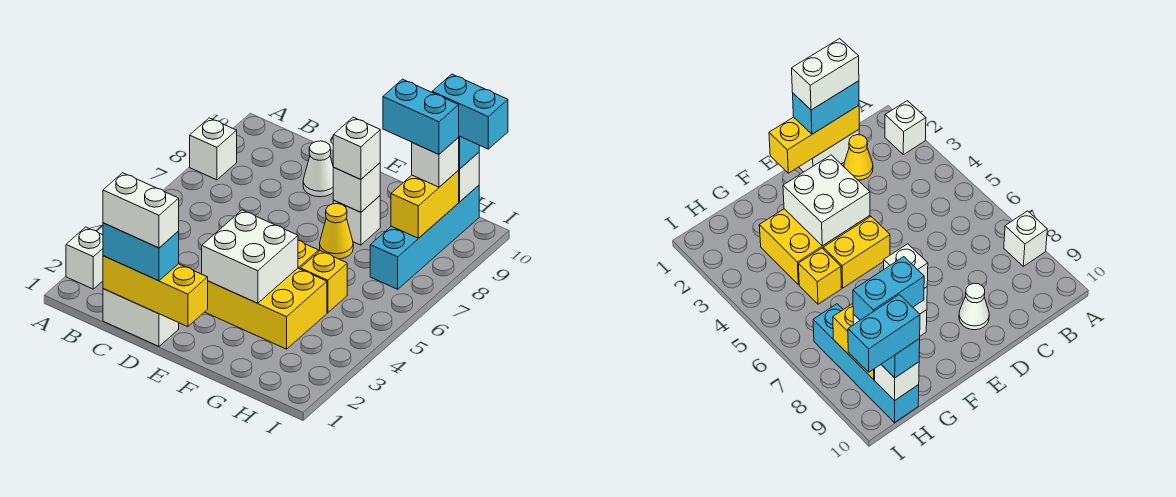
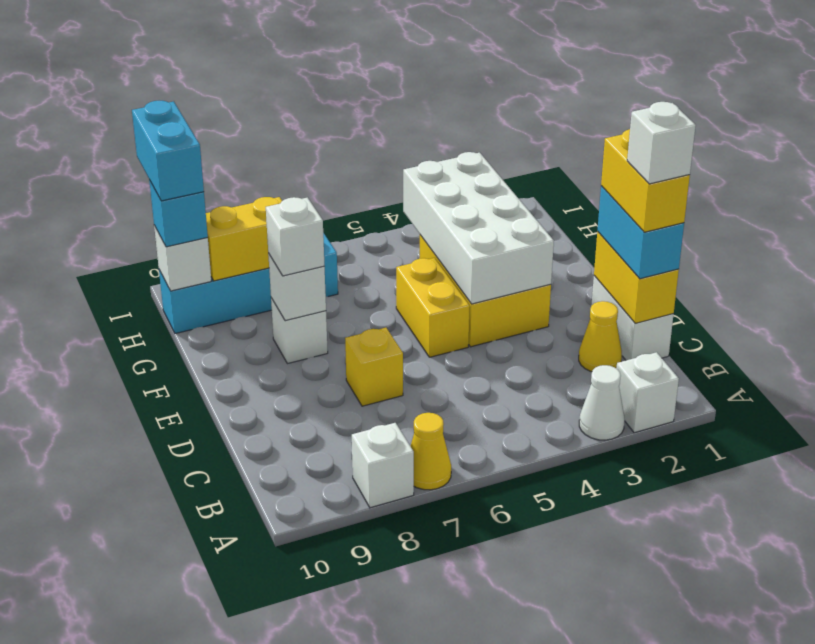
yellow 1x3 brick [103,256,208,327] -> yellow 1x2 brick [594,232,679,323]
white 1x2 brick [103,173,179,248] -> yellow 1x2 brick [601,129,690,232]
white 1x1 cone [303,141,333,197] -> white 1x1 cone moved to [579,365,625,440]
white 2x2 brick [202,210,298,303] -> white 2x4 brick [403,152,554,304]
yellow 1x1 cone [320,204,353,259] -> yellow 1x1 cone moved to [411,413,451,490]
yellow 1x1 brick [300,251,347,313] -> yellow 1x1 brick moved to [345,328,403,406]
cyan 1x2 brick [383,79,459,154] -> none
white 1x1 brick [412,138,459,187] -> white 1x1 brick moved to [627,102,696,184]

